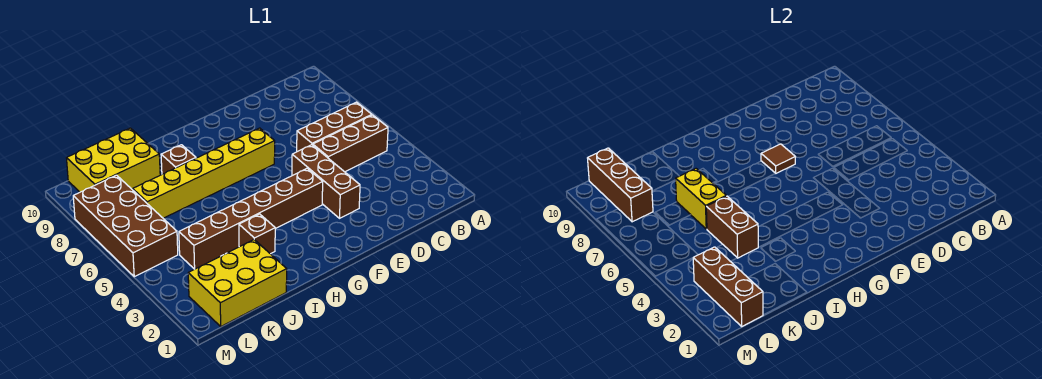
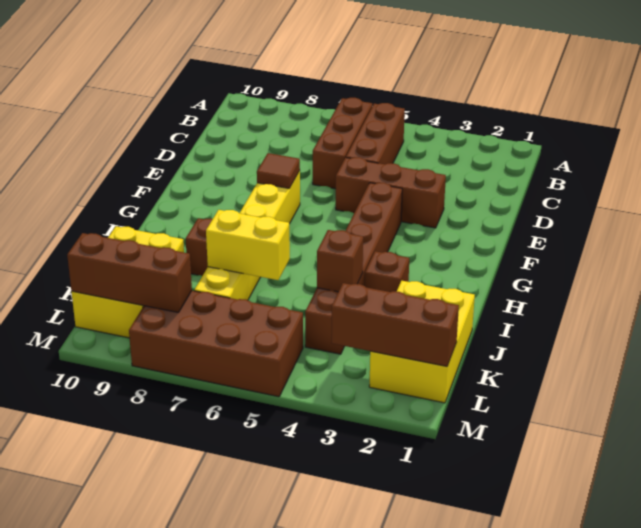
brown 1x2 brick [706,196,758,258] -> brown 1x1 brick [317,230,363,292]

